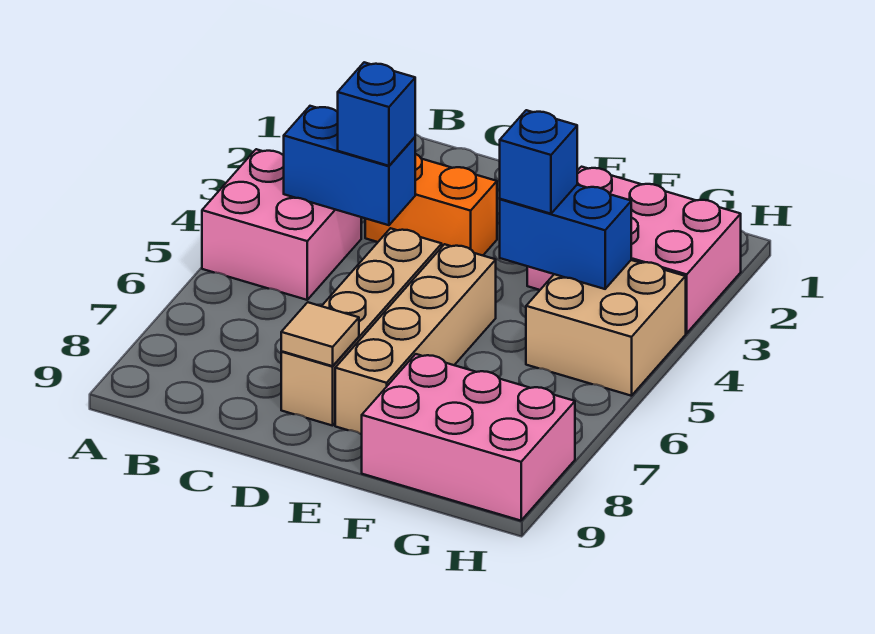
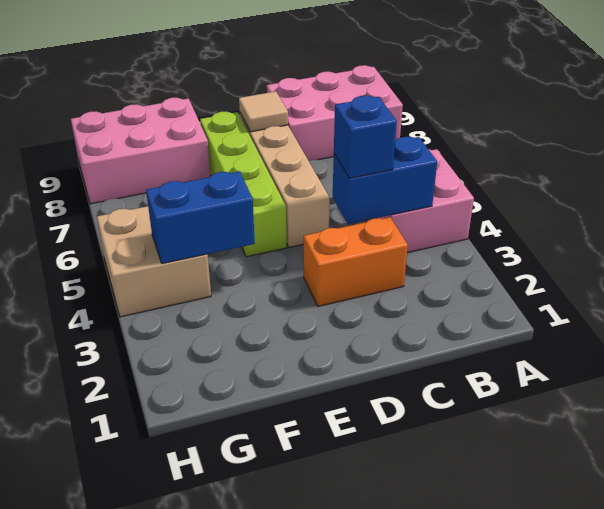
tan 1x4 brick [335,244,496,434] -> lime 1x4 brick [200,112,287,257]
pink 2x3 brick [527,167,741,333] -> pink 2x3 brick moved to [267,65,403,161]
blue 1x1 brick [500,110,577,214] -> none

